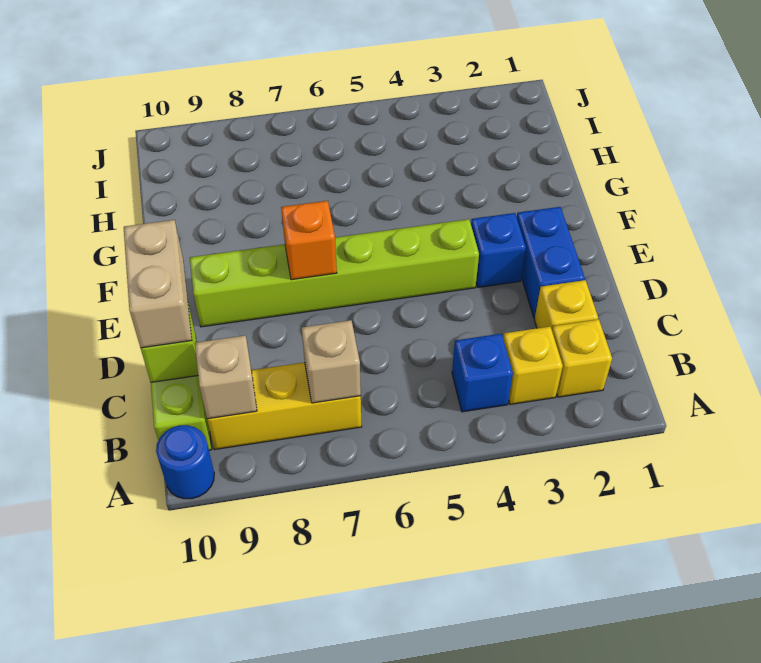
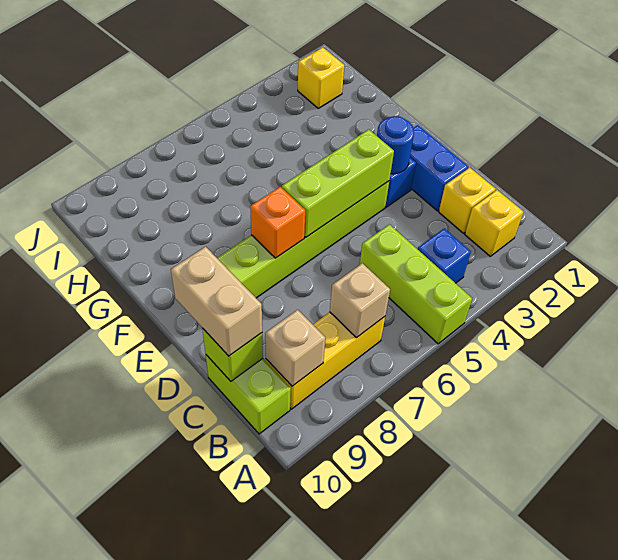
none -> lime 1x3 brick [360,224,472,344]
blue 1x1 round brick [156,425,214,499] -> blue 1x1 round brick moved to [377,116,414,174]
yellow 1x1 brick [503,327,563,405] -> yellow 1x1 brick moved to [298,47,344,108]
none -> lime 1x3 brick [282,129,394,237]

